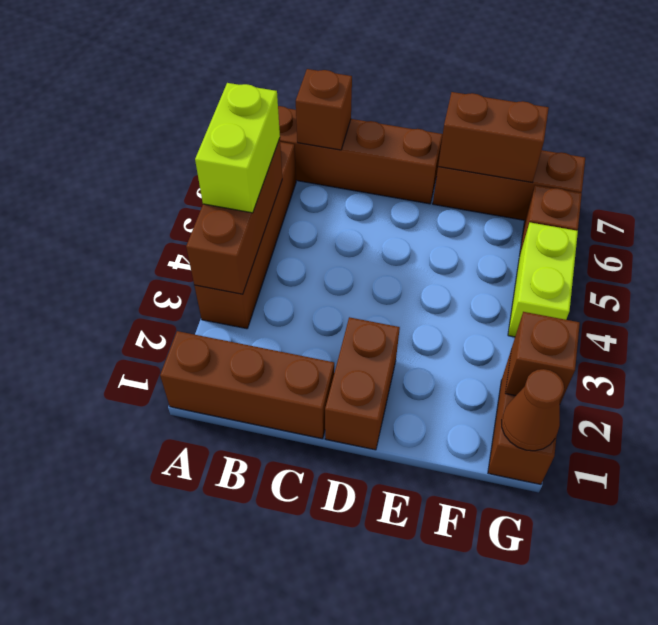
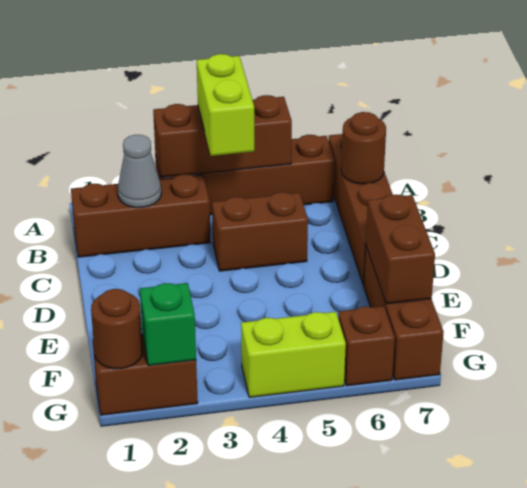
brown 1x3 brick [160,331,334,439] -> brown 1x3 brick turned to [71,174,210,257]
lime 1x2 brick [195,83,280,213] -> lime 1x2 brick turned to [197,54,254,156]
none -> grey 1x1 cone [118,135,161,208]
brown 1x1 brick [296,69,352,150] -> brown 1x1 round brick [341,112,386,184]
brown 1x2 brick [325,317,400,450] -> brown 1x2 brick moved to [212,192,308,271]
brown 1x1 cone [501,369,564,451] -> brown 1x1 round brick [91,289,143,369]
brown 1x1 brick [505,312,580,403] -> green 1x1 brick [140,283,196,366]

